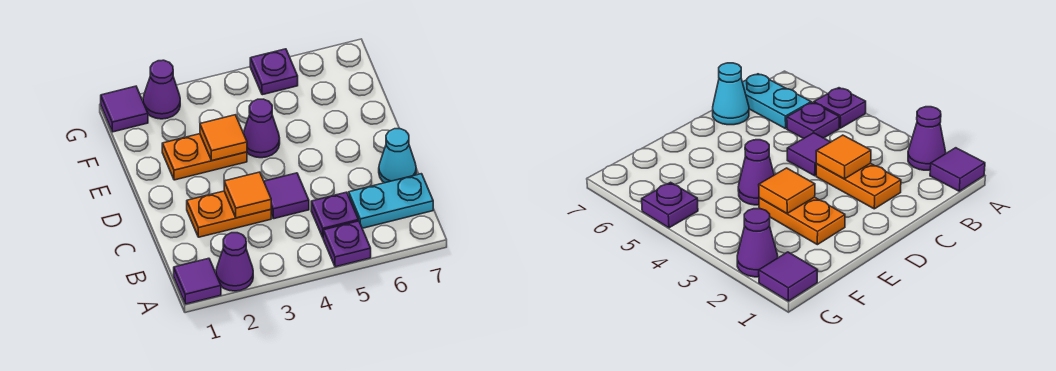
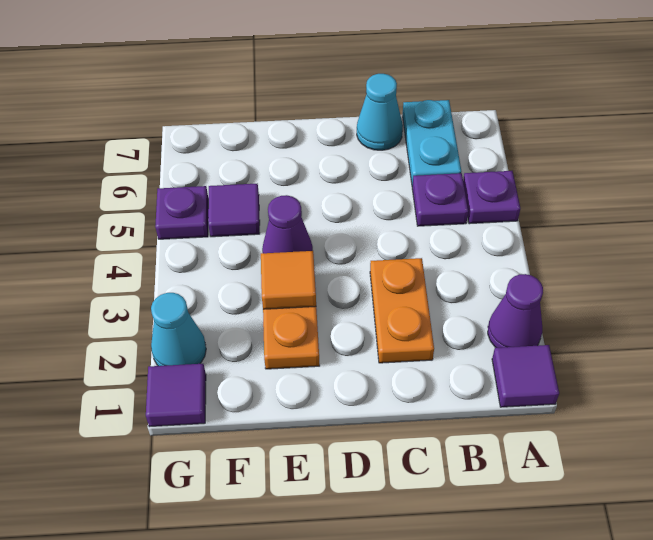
orange 1x1 tile [224,172,271,218] -> none
purple 1x1 tile [264,173,309,219] -> purple 1x1 tile moved to [208,184,260,237]
purple 1x1 cone [143,60,180,119] -> cyan 1x1 cone [151,293,206,366]

